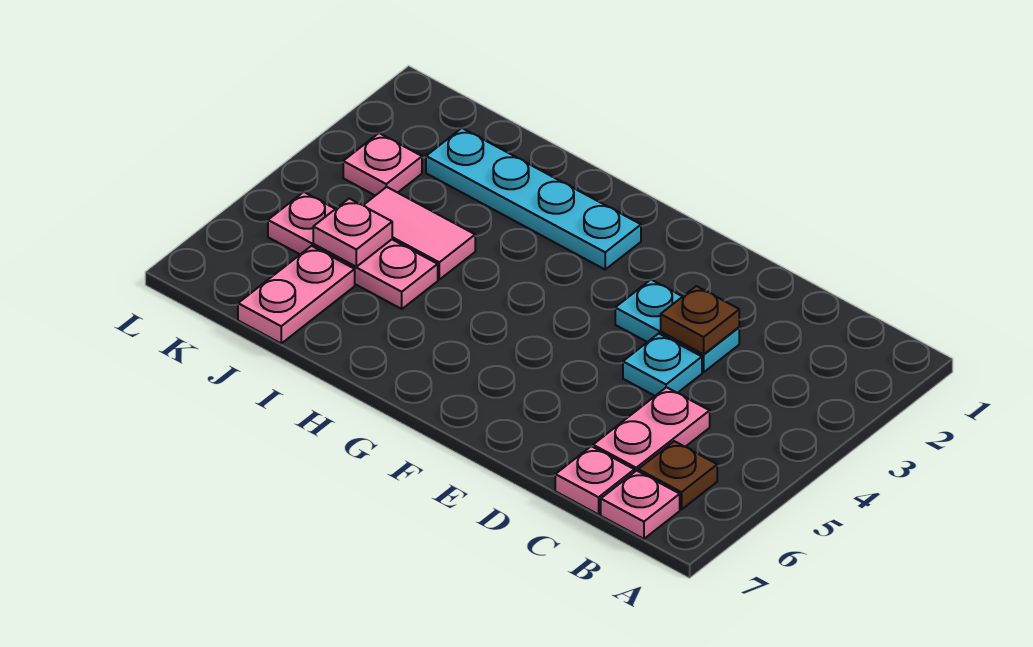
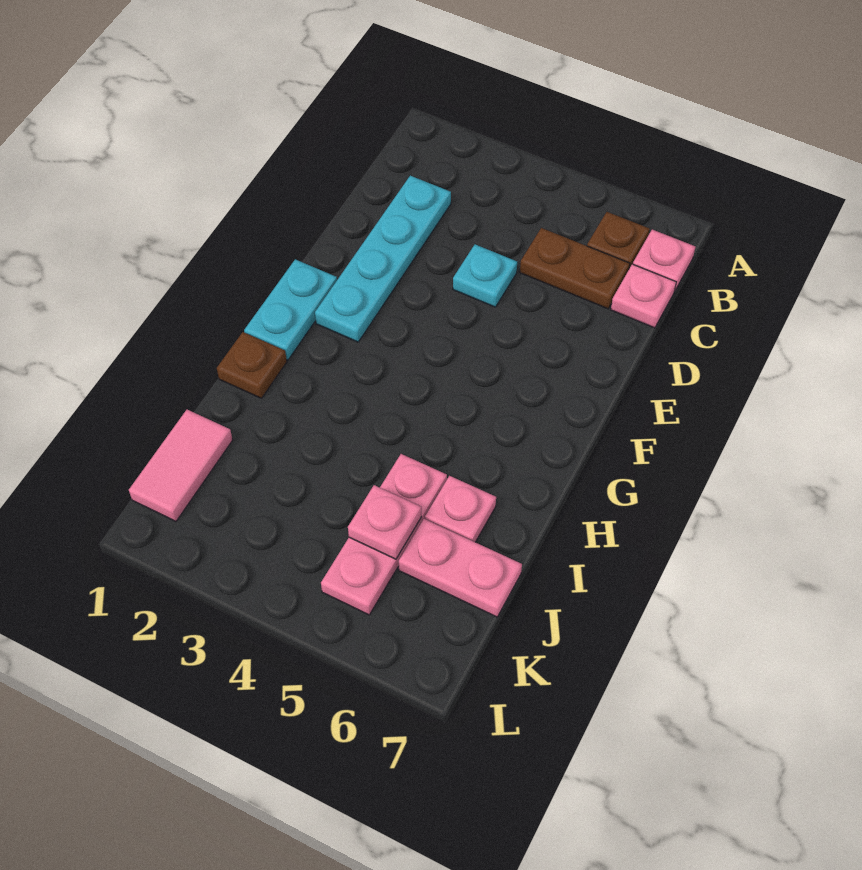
pink 1x2 plate [593,387,710,472] -> brown 1x2 plate [520,228,630,309]
cyan 1x2 plate [615,280,739,372] -> cyan 1x2 plate moved to [244,259,337,360]
brown 1x1 plate [661,286,739,354] -> brown 1x1 plate moved to [217,332,287,398]
cyan 1x4 plate [426,128,641,269] -> cyan 1x4 plate moved to [315,176,451,342]
pink 1x2 tile [363,187,475,280] -> pink 1x2 tile moved to [129,410,233,521]
pink 1x1 plate [343,133,422,196] -> pink 1x1 plate moved to [425,476,496,542]

